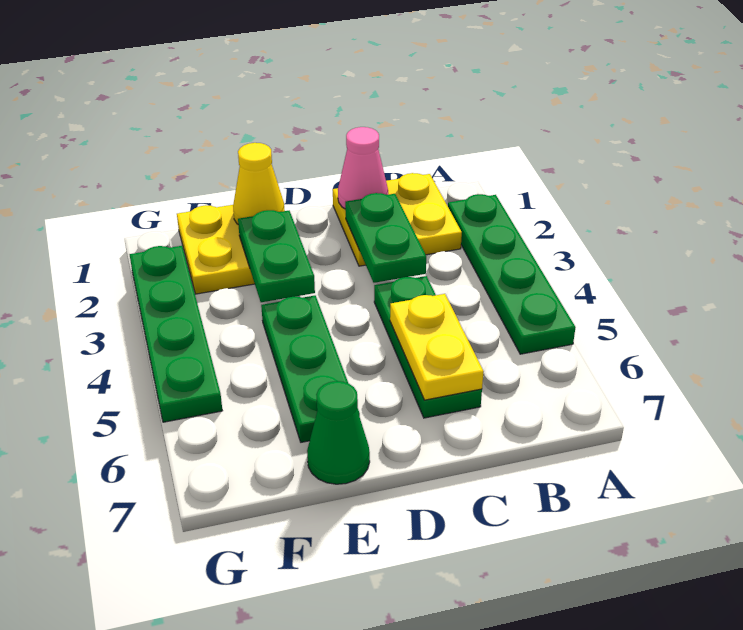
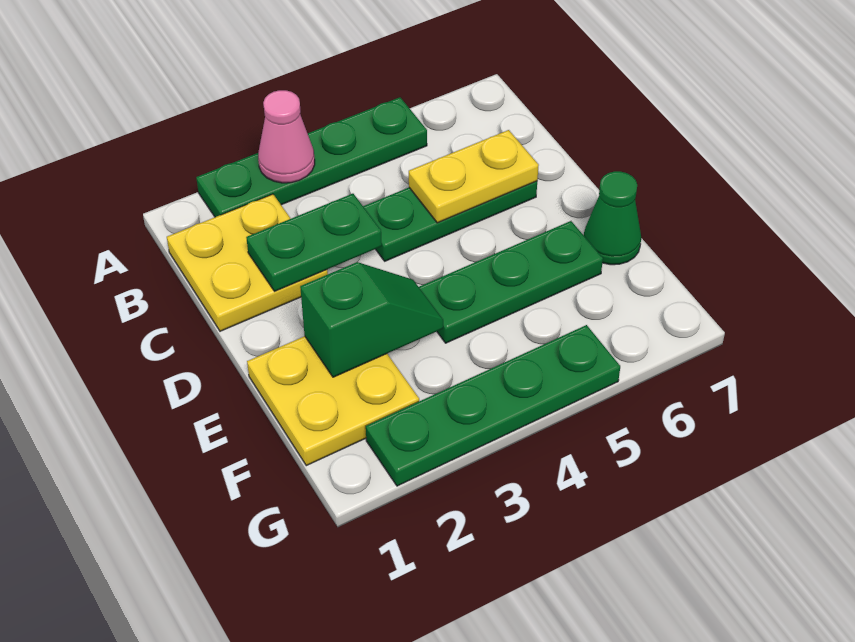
pink 1x1 cone [338,127,388,209] -> pink 1x1 cone moved to [258,90,315,183]
yellow 1x1 cone [233,143,285,224] -> none
green 1x2 plate [238,210,315,302] -> green 1x2 slope [300,262,443,377]

